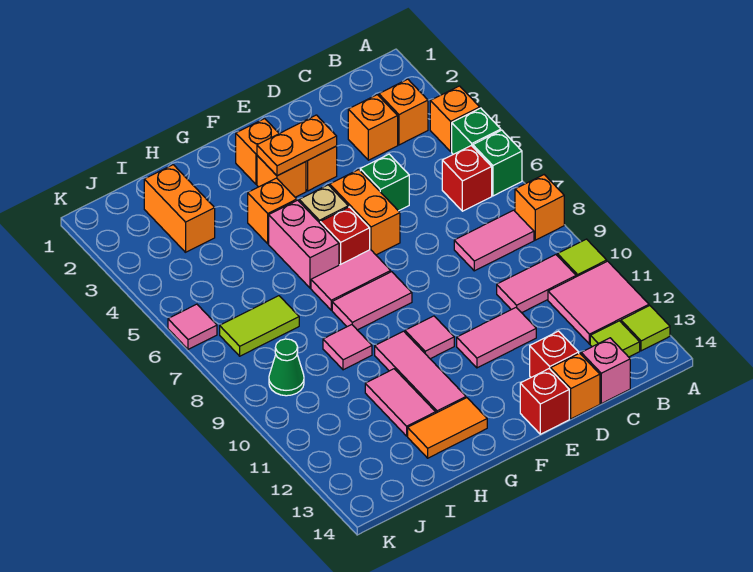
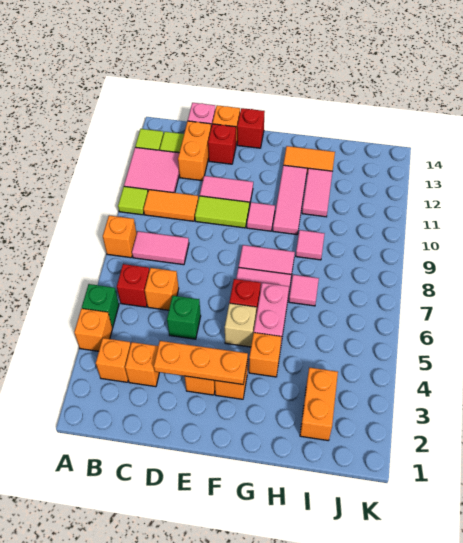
green 1x1 brick [473,130,522,196] -> none
pink 1x2 tile [497,255,576,313] -> orange 1x2 tile [144,190,198,221]
orange 1x2 plate [257,115,337,176] -> orange 1x3 plate [154,341,248,384]
orange 1x2 brick [330,170,400,255] -> orange 1x2 brick moved to [178,121,211,181]
orange 1x1 brick [236,119,279,184] -> orange 1x1 brick moved to [145,268,179,310]
lime 1x2 tile [220,296,299,356] -> lime 1x2 tile moved to [195,196,249,228]
green 1x1 cone [269,339,304,396] -> none
pink 1x1 tile [168,304,217,349] -> pink 1x1 tile moved to [289,275,319,306]

